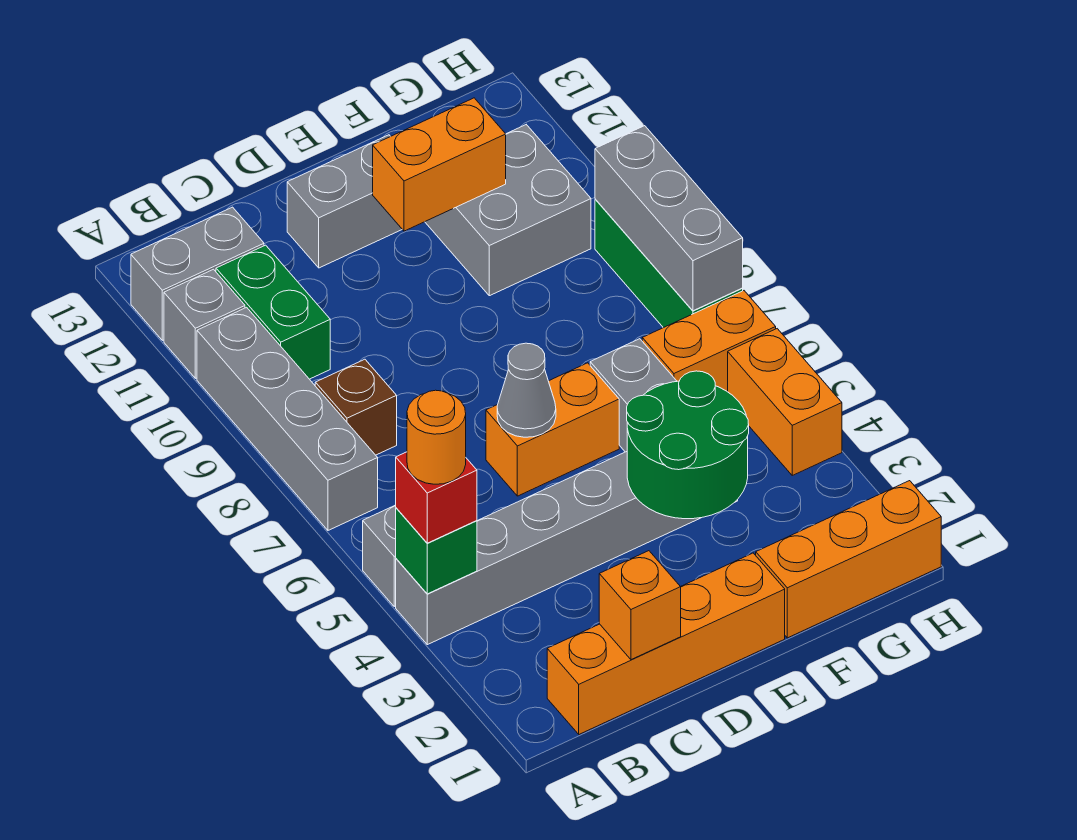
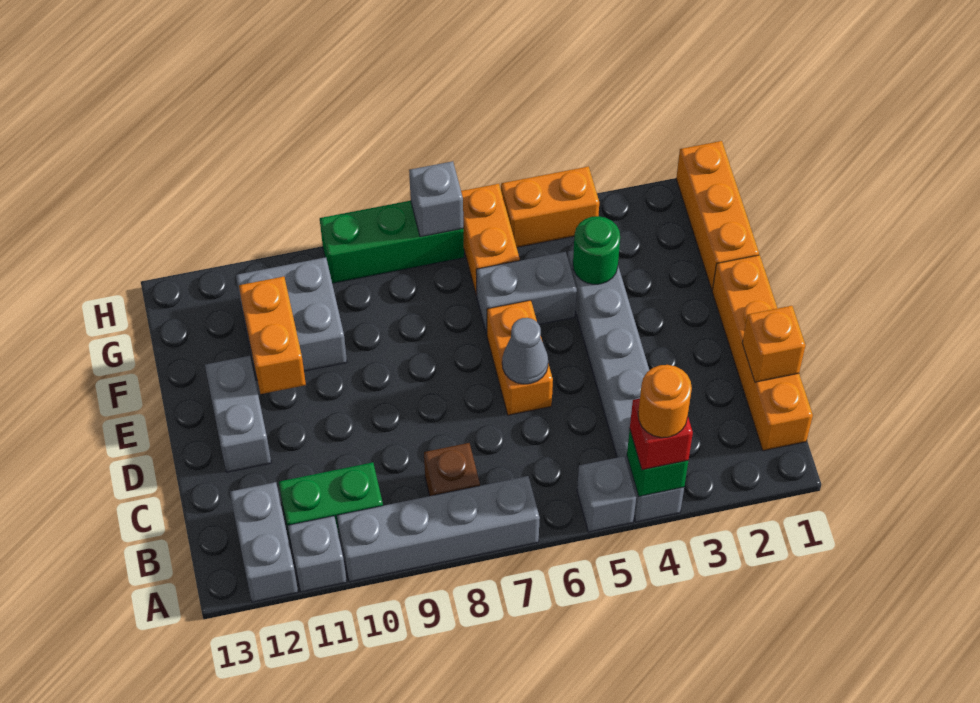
green 2x2 round brick [627,371,749,519] -> green 1x1 round brick [573,216,620,284]
grey 1x3 brick [595,126,743,311] -> grey 1x1 brick [409,161,463,237]

